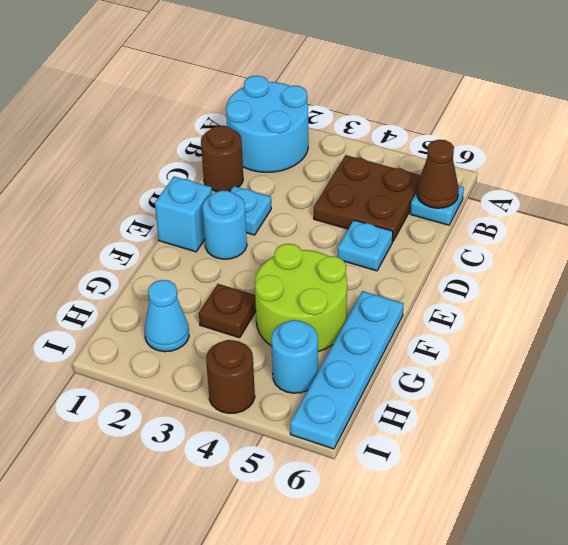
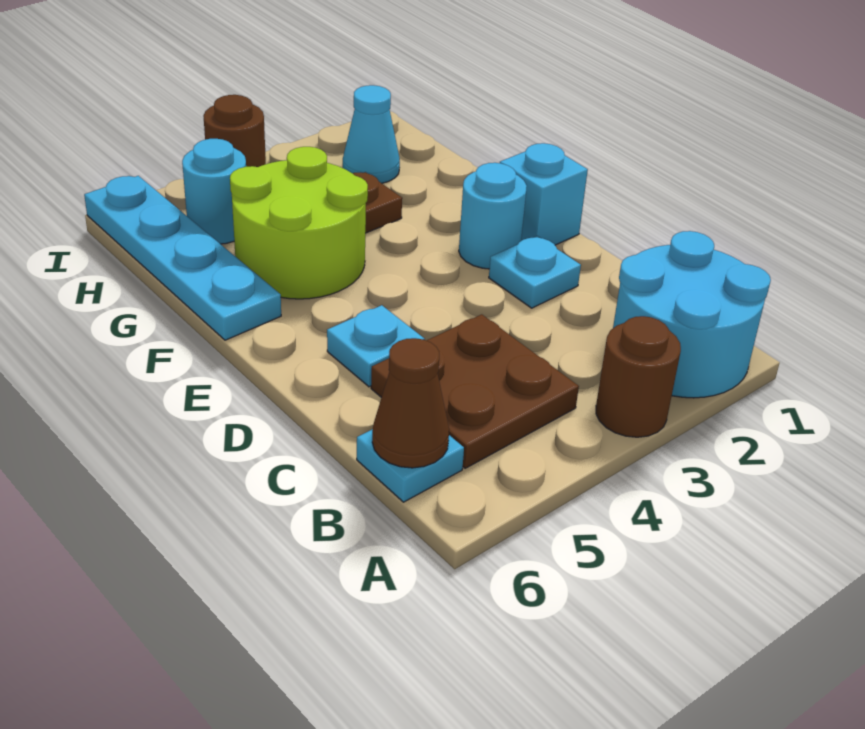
brown 1x1 round brick [201,125,243,192] -> brown 1x1 round brick moved to [596,316,681,437]

